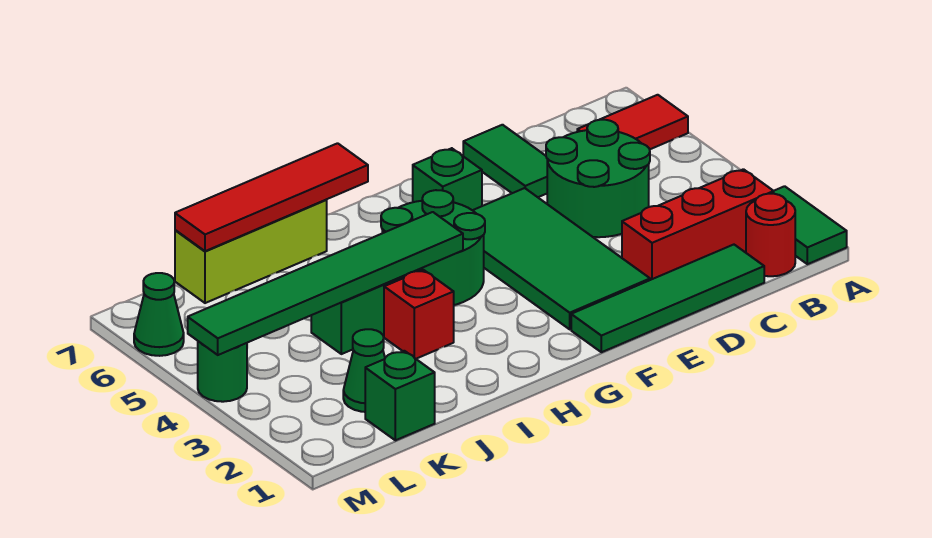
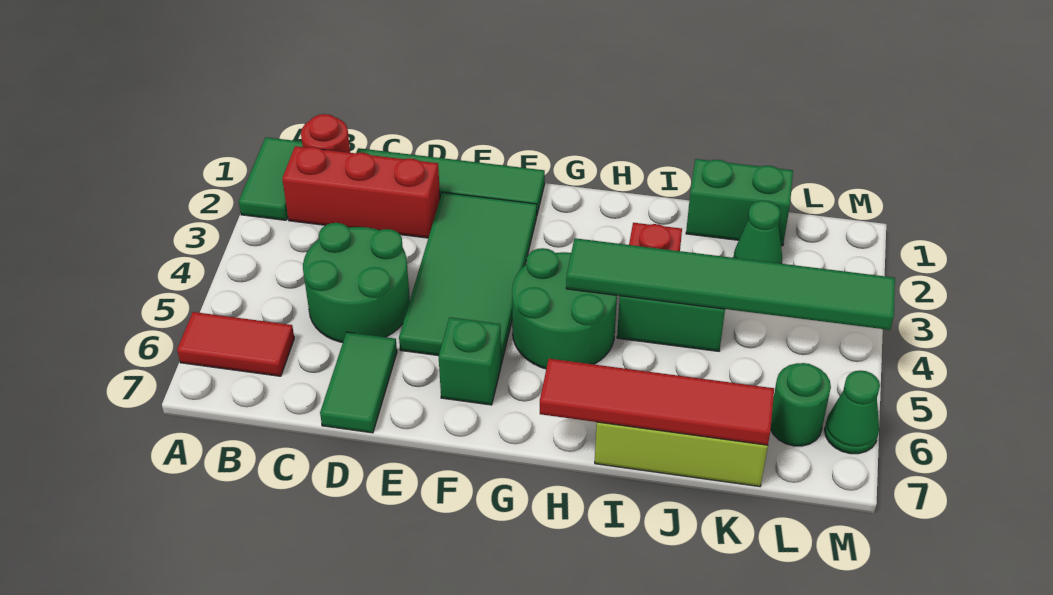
green 1x1 brick [365,351,435,440] -> green 1x2 brick [686,159,793,246]
green 1x1 round brick [198,341,247,402] -> green 1x1 round brick moved to [771,363,831,446]

